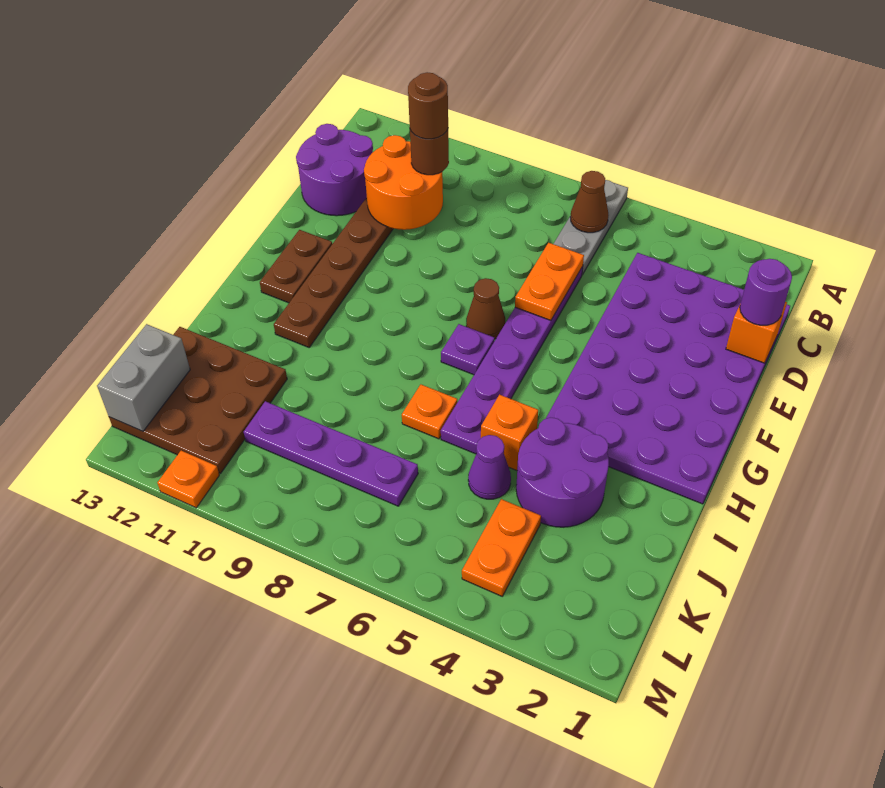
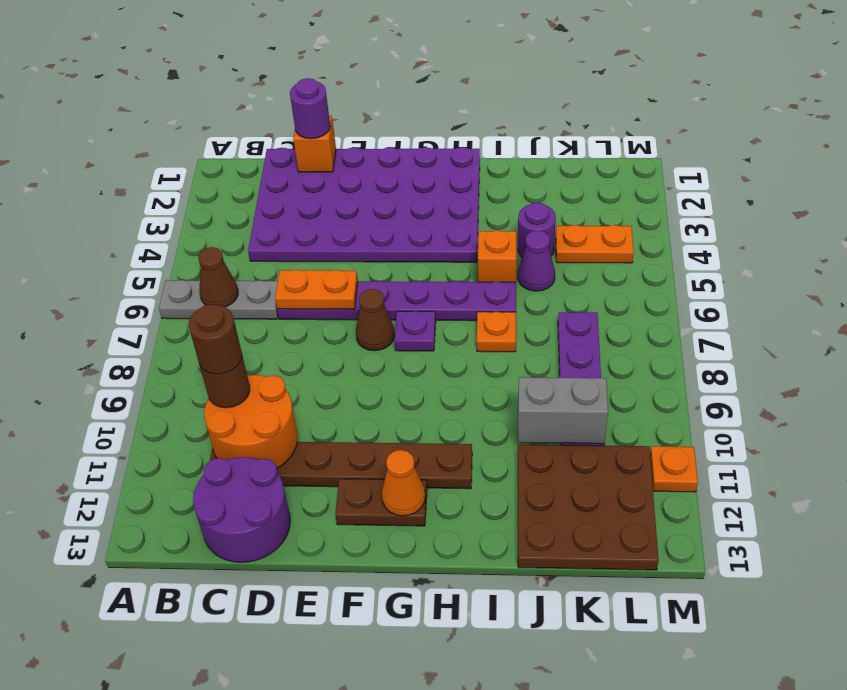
none -> orange 1x1 cone [382,450,425,516]
purple 2x2 round brick [516,418,609,527] -> purple 1x1 round brick [518,202,556,257]
grey 1x2 brick [97,324,190,431] -> grey 1x2 brick moved to [518,377,608,444]

